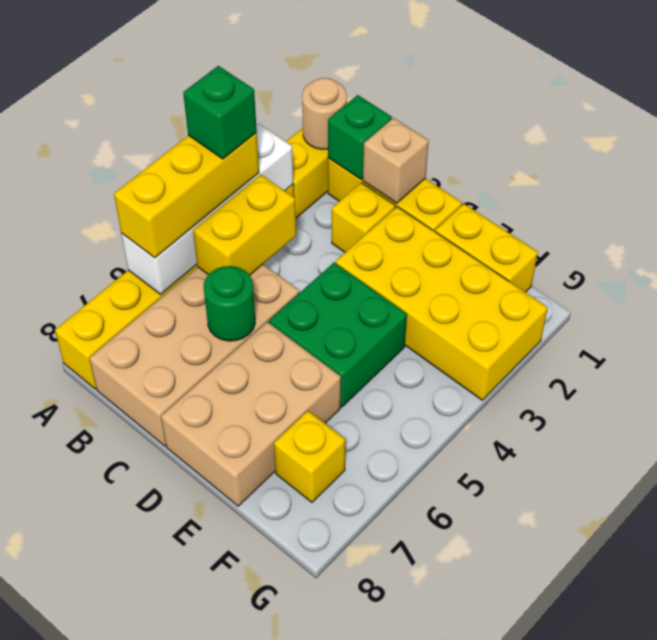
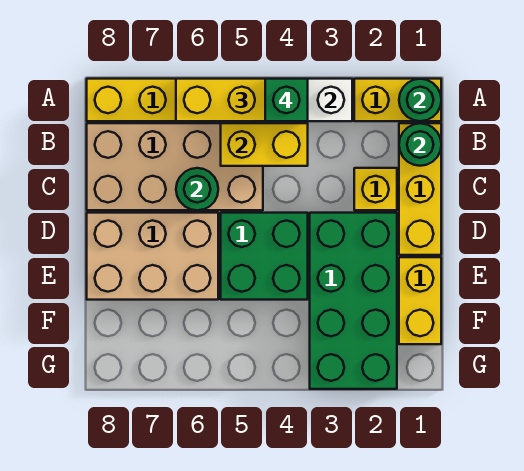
tan 1x1 round brick [302,78,347,150] -> green 1x1 round brick [399,79,441,121]
green 1x1 brick [328,95,392,179] -> green 1x1 round brick [399,123,441,166]
tan 1x1 brick [363,118,429,203] -> none
yellow 2x4 brick [336,207,548,400] -> green 2x4 brick [310,213,397,389]
yellow 1x1 brick [274,411,345,502] -> none

